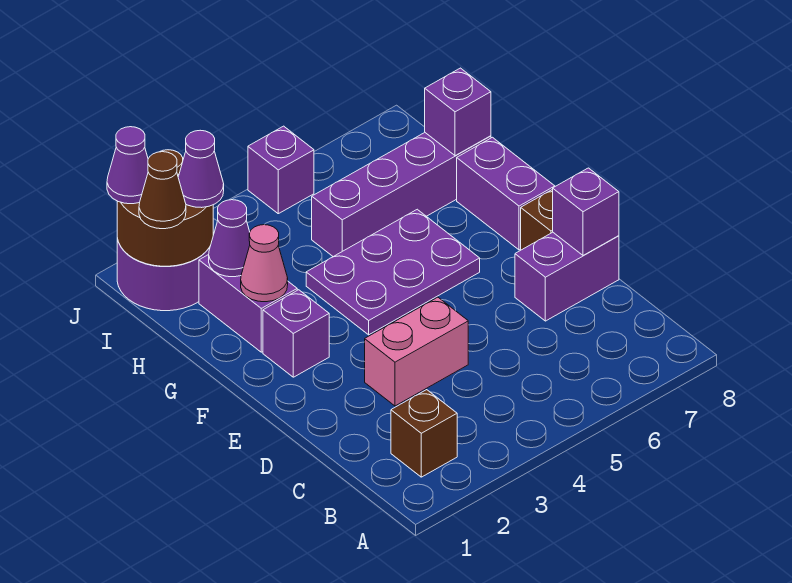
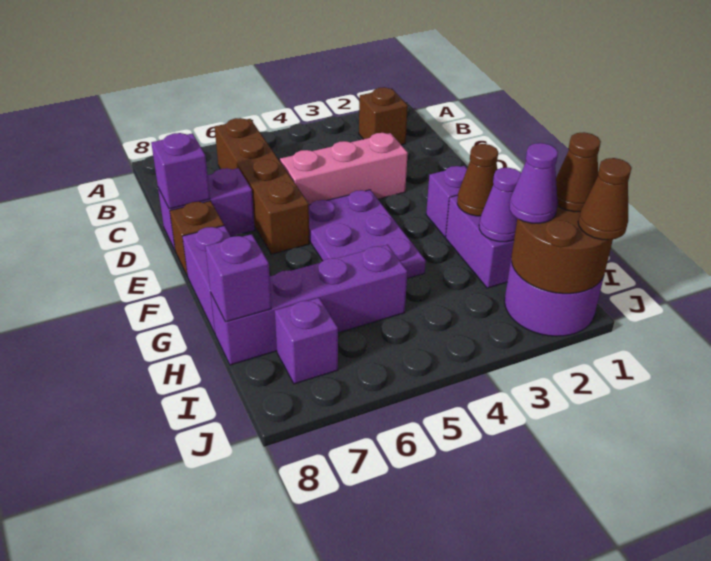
none -> brown 1x4 brick [215,118,309,254]
pink 1x2 brick [365,297,468,406] -> pink 1x3 brick [280,133,408,205]
purple 2x3 plate [306,209,480,335] -> purple 2x3 plate turned to [309,190,426,278]
pink 1x1 cone [241,225,288,302] -> brown 1x1 cone [457,144,498,216]
purple 1x1 cone [107,127,148,204] -> brown 1x1 cone [578,158,632,240]
purple 1x1 brick [248,126,314,214] -> purple 1x1 brick moved to [275,298,338,384]

